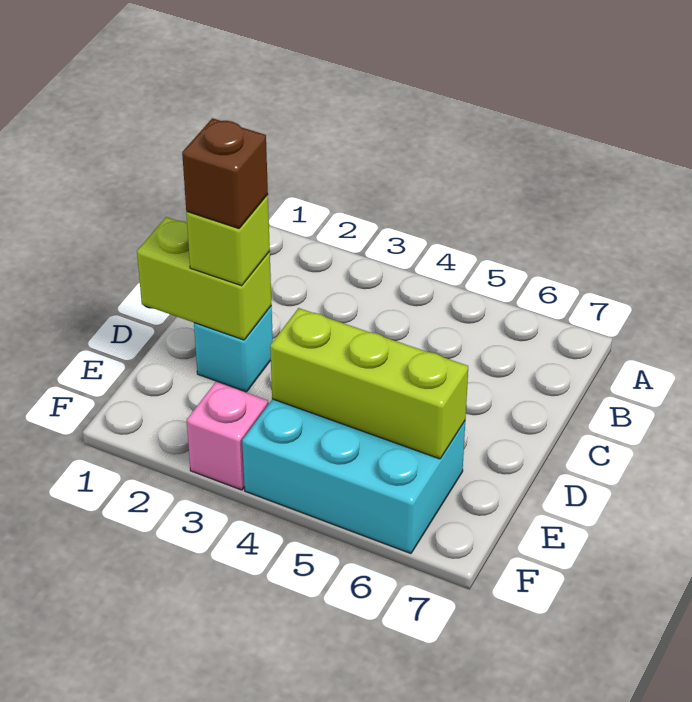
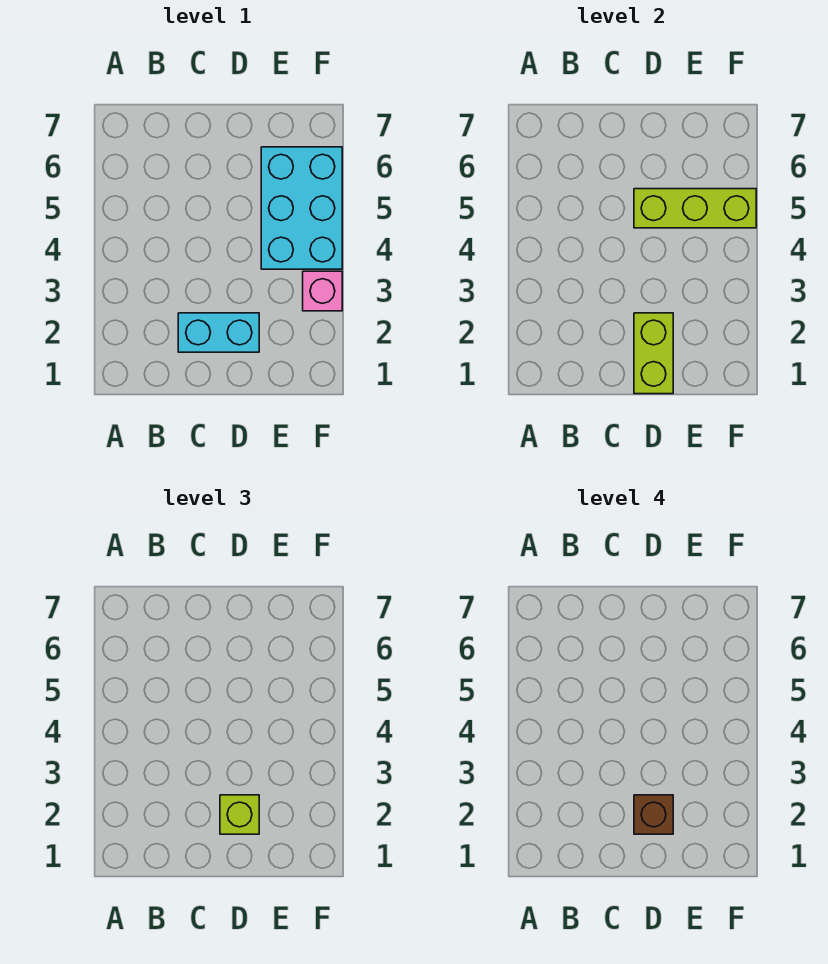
cyan 1x1 brick [194,306,273,392] -> cyan 1x2 brick [178,313,259,352]
lime 1x3 brick [270,308,468,459] -> lime 1x3 brick turned to [634,189,756,228]

